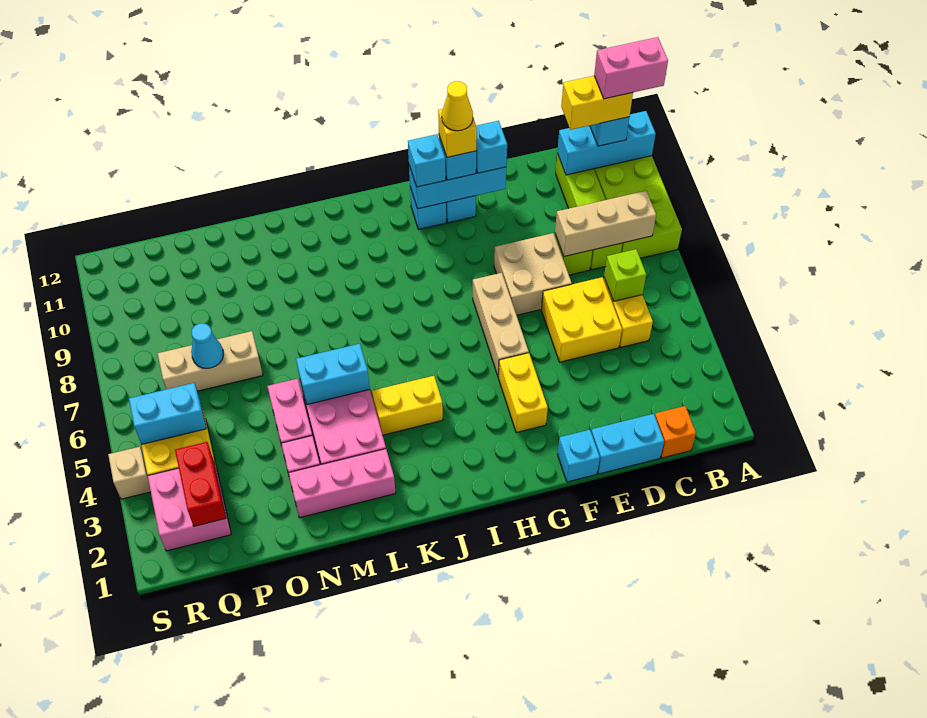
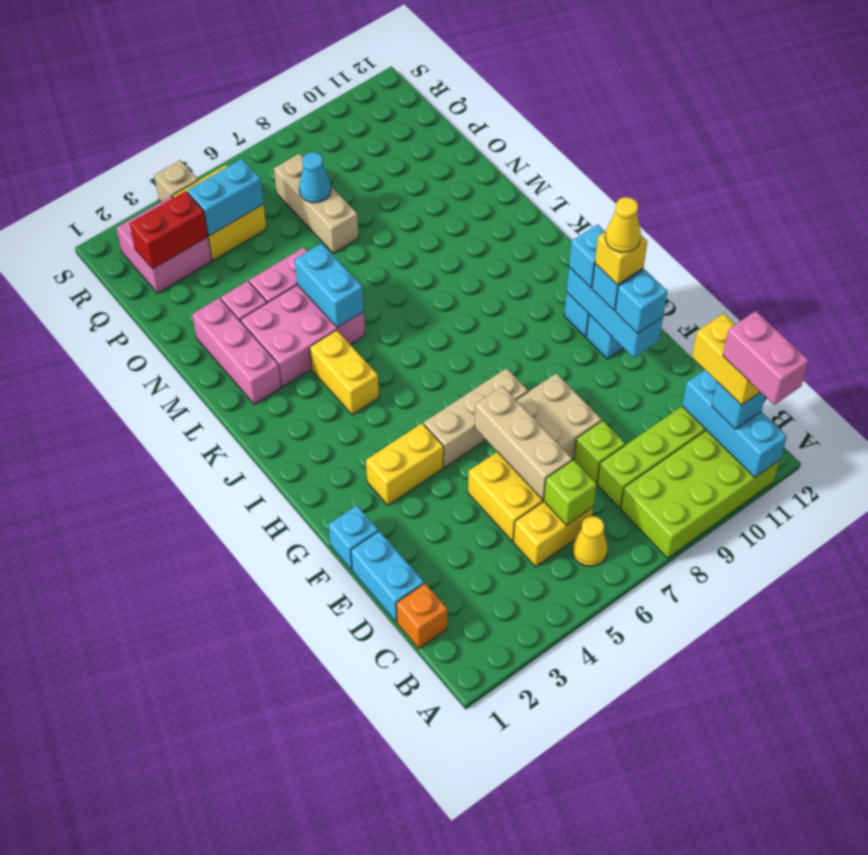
none -> yellow 1x1 cone [572,516,608,566]
tan 1x3 brick [555,191,656,257] -> tan 1x3 brick moved to [475,386,572,500]
cyan 1x2 brick [129,383,206,444] -> cyan 1x2 brick turned to [187,159,263,236]

